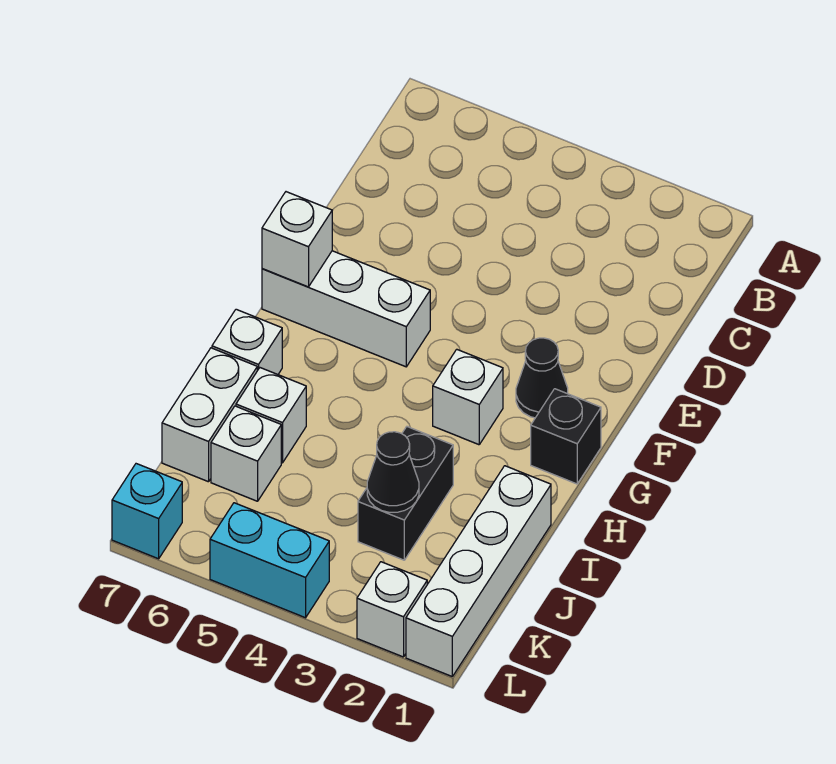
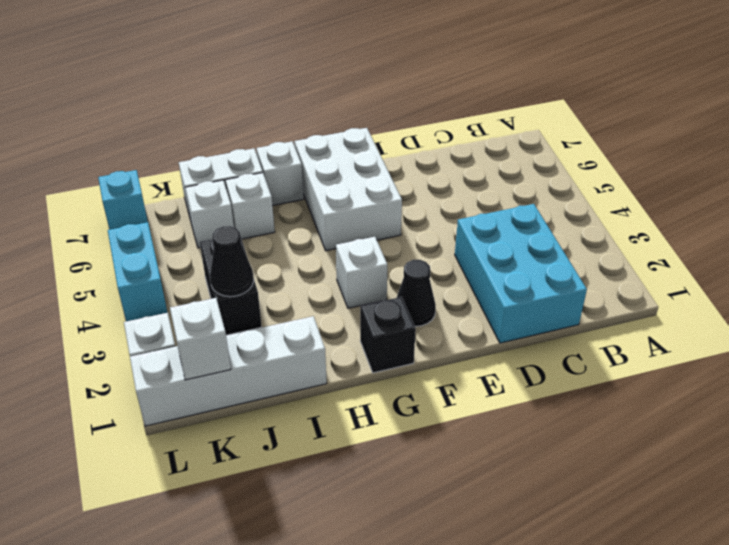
none -> cyan 2x3 brick [455,204,587,343]
white 1x3 brick [262,251,430,367] -> white 2x3 brick [294,128,402,251]
white 1x1 brick [262,192,332,287] -> white 1x1 brick moved to [170,298,231,380]
black 1x2 brick [358,427,453,560] -> black 1x2 brick turned to [200,239,262,335]

